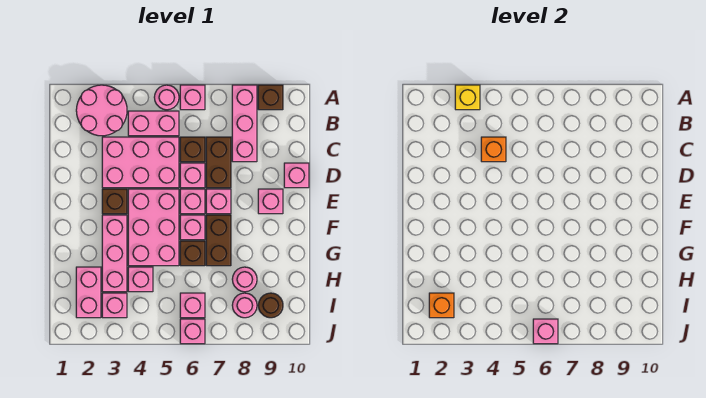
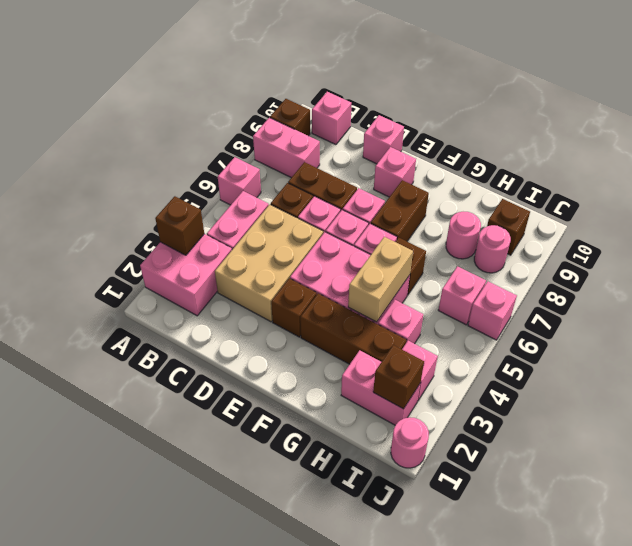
pink 2x2 round brick [76,85,127,136] -> pink 2x2 brick [140,234,232,316]
yellow 1x1 brick [455,85,480,110] -> brown 1x1 brick [155,196,204,255]
pink 1x1 round brick [154,85,179,110] -> pink 1x1 round brick moved to [391,417,429,468]
pink 1x3 brick [232,85,257,162] -> pink 1x2 brick [253,118,320,178]
pink 2x3 brick [102,137,179,188] -> tan 2x3 brick [215,204,323,322]
orange 1x1 brick [481,137,506,162] -> none
pink 1x3 brick [102,215,127,292] -> brown 1x3 brick [300,294,406,364]
brown 1x2 brick [206,215,231,266] -> brown 1x2 brick turned to [371,180,429,241]
none -> tan 1x2 brick [348,237,413,322]
orange 1x1 brick [429,293,454,318] -> brown 1x1 brick [373,345,424,409]
brown 1x1 round brick [258,293,283,318] -> brown 1x1 brick [487,199,530,255]
pink 1x1 brick [533,319,558,344] -> pink 1x1 brick moved to [312,92,351,145]

